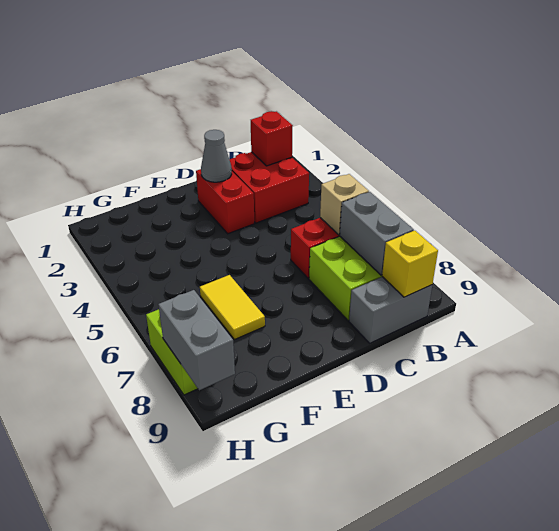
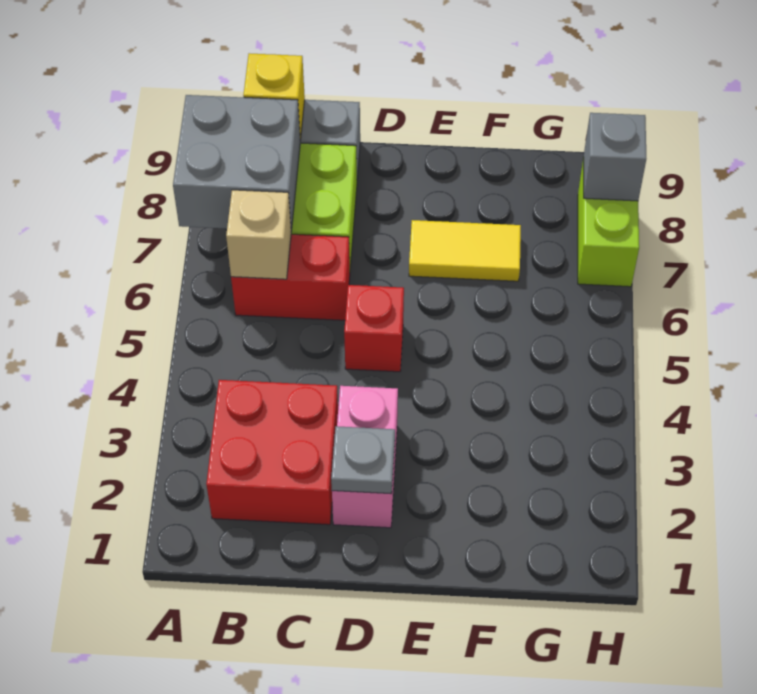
red 1x1 brick [251,111,293,166] -> red 1x1 brick moved to [344,285,404,372]
grey 1x2 brick [340,192,414,275] -> grey 2x2 brick [173,95,300,231]
red 1x2 brick [196,169,254,234] -> pink 1x2 brick [332,386,398,528]
grey 1x1 cone [201,130,232,182] -> grey 1x1 plate [331,426,395,494]
yellow 1x2 tile [200,275,265,340] -> yellow 1x2 tile turned to [409,220,521,281]
grey 1x2 brick [158,290,235,390] -> grey 1x1 brick [584,113,646,201]

